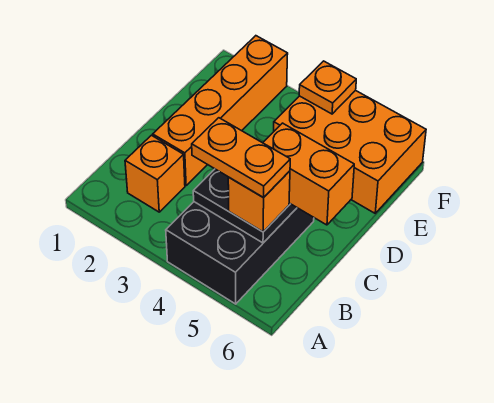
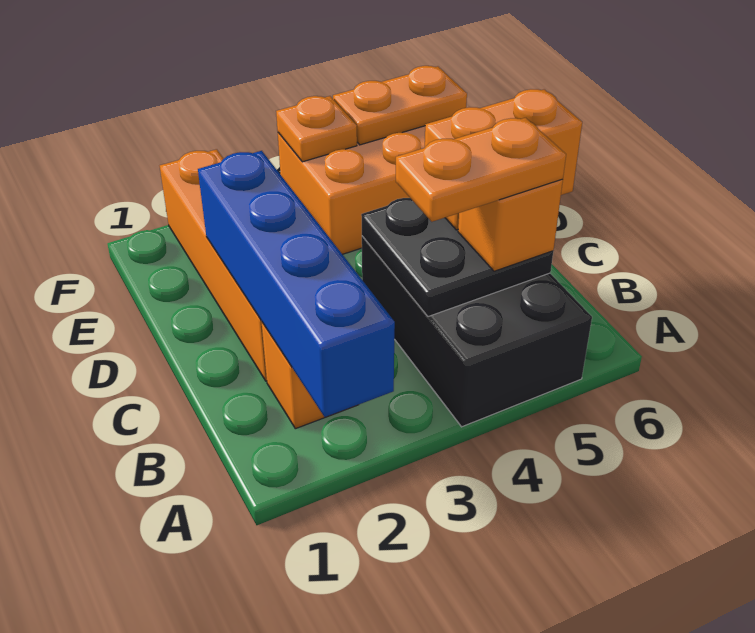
none -> blue 1x4 brick [198,151,395,417]
none -> orange 1x2 plate [333,66,467,145]

